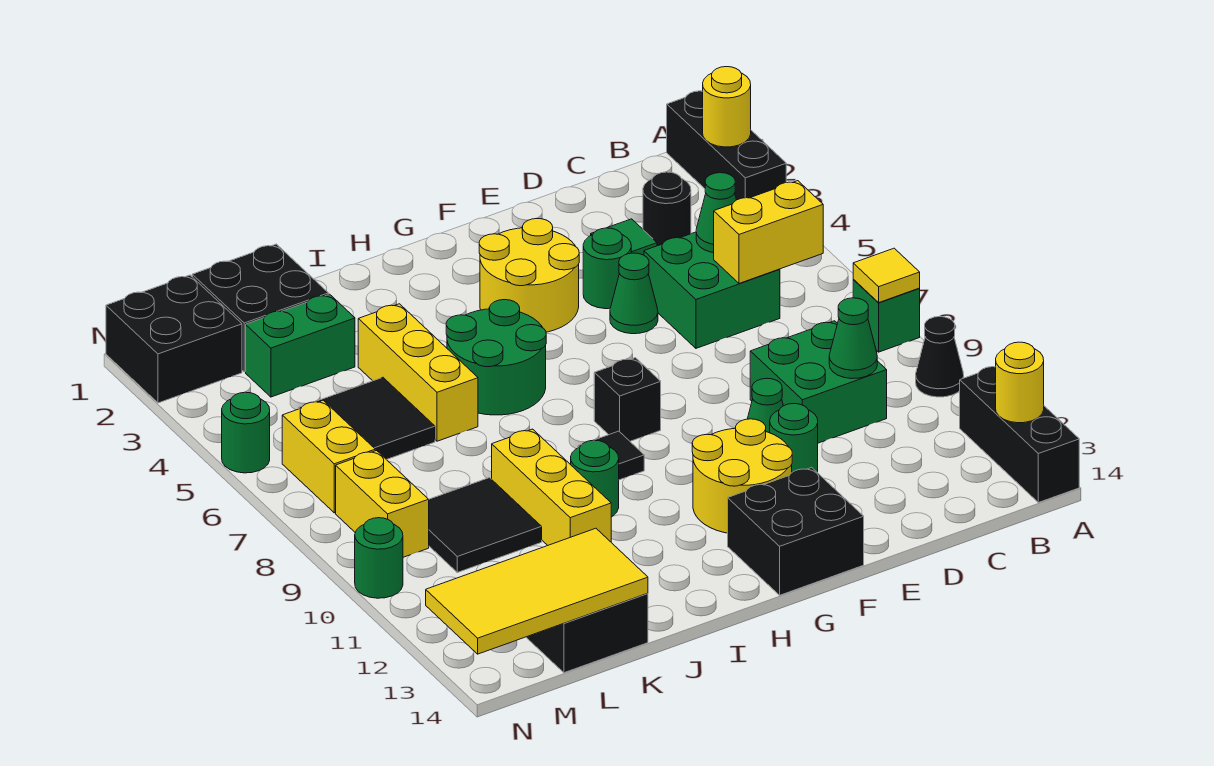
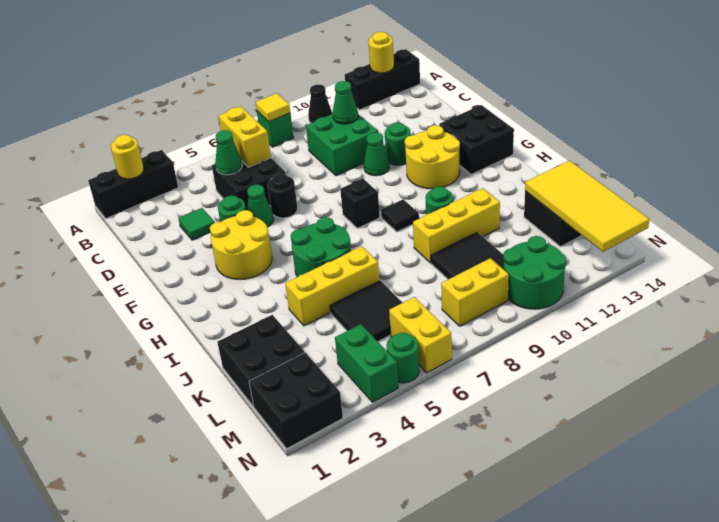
black 1x1 round brick [643,172,691,246] -> black 1x1 round brick moved to [268,174,298,218]
green 2x2 brick [644,232,780,348] -> black 2x2 brick [212,158,285,210]
green 1x2 brick [246,294,355,397] -> green 1x2 brick moved to [335,324,398,402]
yellow 1x2 brick [282,400,375,513] -> yellow 1x2 brick turned to [389,297,452,373]
green 1x1 round brick [355,518,403,598] -> green 2x2 round brick [503,236,566,309]

